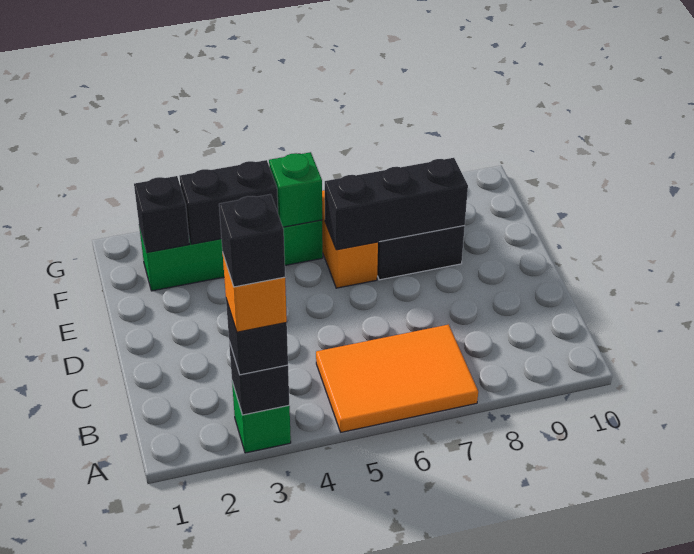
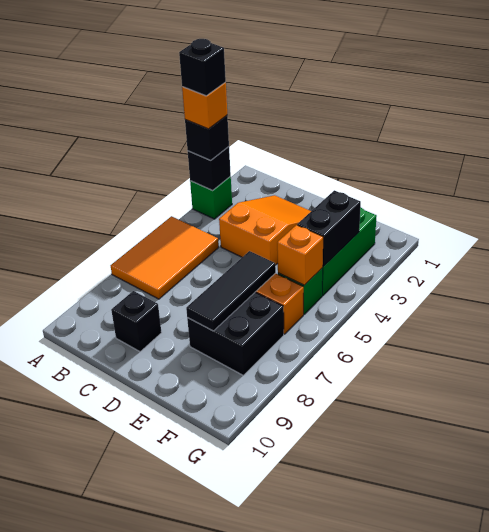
none -> orange 2x3 slope [219,195,311,265]
black 1x3 brick [325,158,468,250] -> black 1x3 tile [186,251,276,331]
black 1x1 brick [134,176,190,252] -> black 1x1 brick moved to [111,291,162,352]
green 1x1 brick [269,152,322,227] -> orange 1x1 brick [277,225,323,285]

